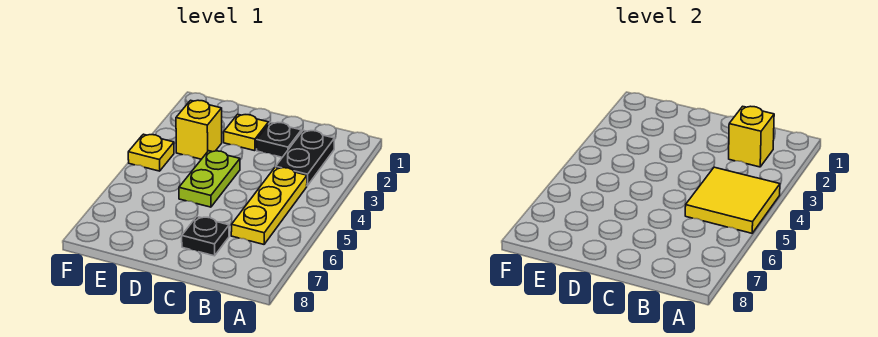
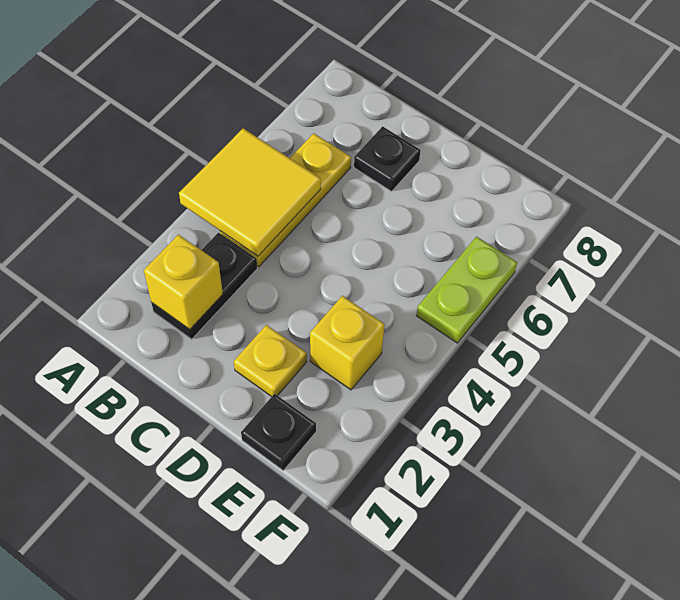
black 1x1 plate [257,122,301,157] -> black 1x1 plate moved to [241,394,316,470]
lime 1x2 plate [179,151,240,207] -> lime 1x2 plate moved to [416,237,517,343]
yellow 1x1 plate [128,134,174,171] -> none

